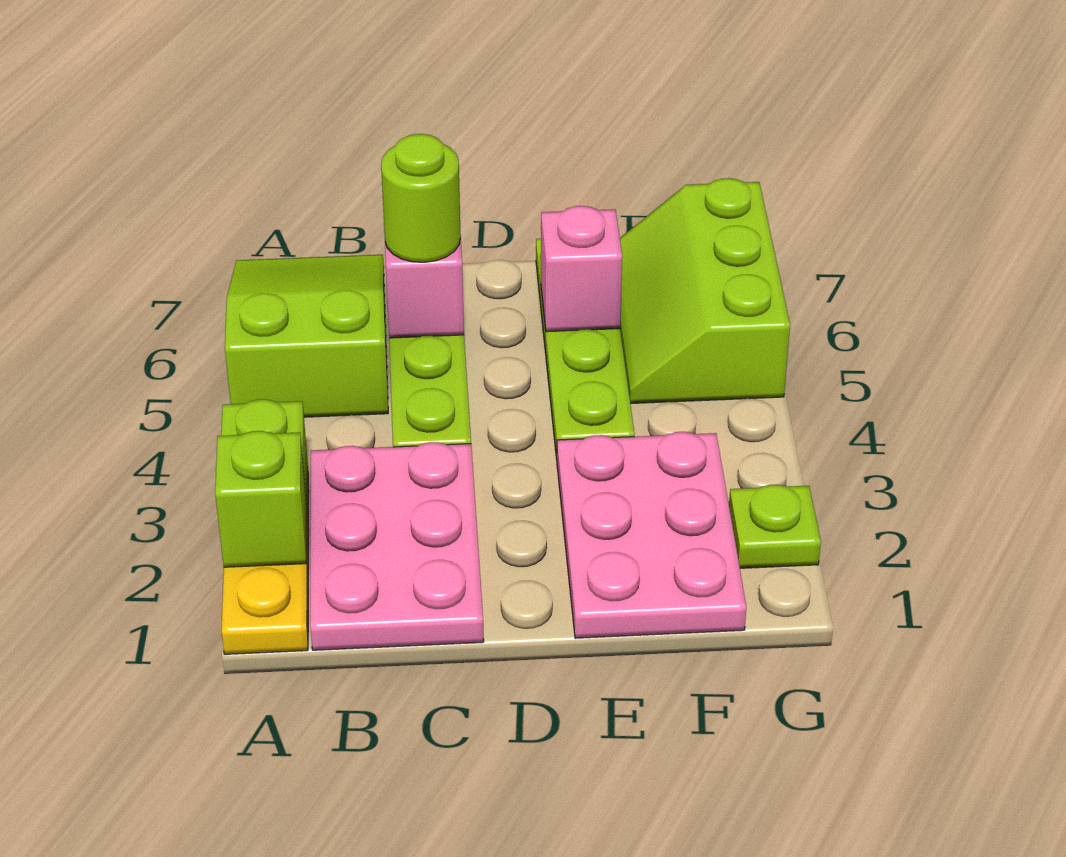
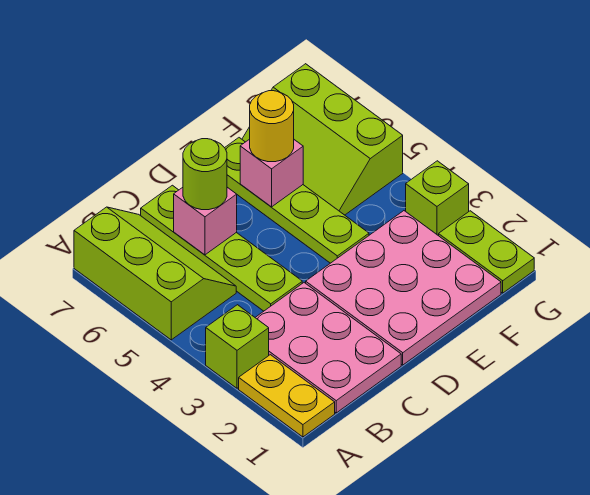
lime 1x1 brick [215,431,306,567] -> lime 1x1 brick moved to [406,161,469,236]
lime 2x3 slope [225,255,388,417] -> lime 2x3 slope turned to [74,207,236,340]
pink 2x3 plate [557,432,746,638] -> pink 3x3 plate [306,211,501,365]
none -> yellow 1x1 round brick [250,91,294,162]
lime 1x1 plate [729,485,821,568] -> lime 1x2 plate [439,211,534,293]

